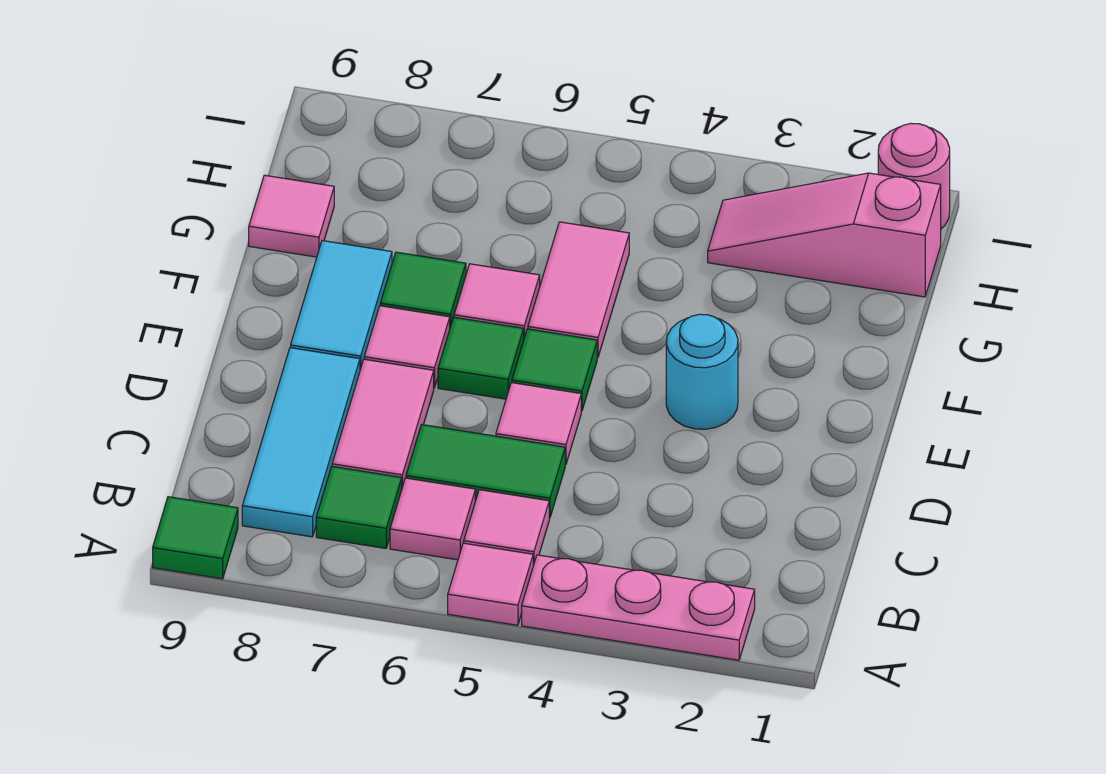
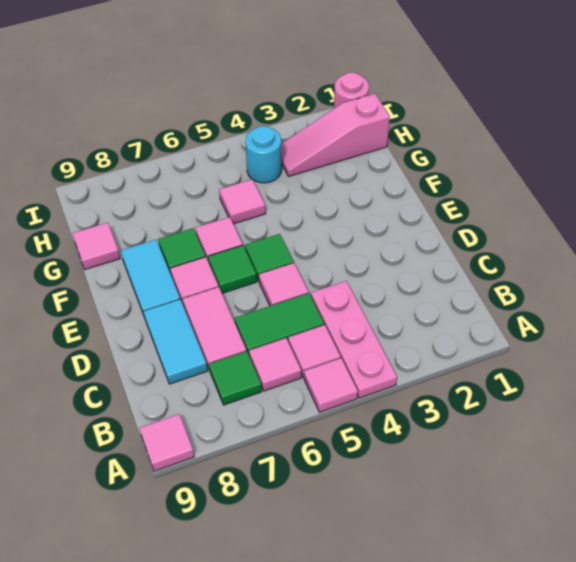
pink 1x3 plate [522,555,755,660] -> pink 1x3 plate turned to [311,281,397,398]
green 1x1 tile [153,497,238,579] -> pink 1x1 tile [140,414,194,471]
cyan 1x3 tile [242,348,360,537] -> cyan 1x2 tile [143,299,207,384]
cyan 1x1 round brick [666,314,738,429] -> cyan 1x1 round brick moved to [245,126,282,183]
pink 1x2 tile [528,222,629,358] -> pink 1x1 tile [219,179,266,224]

